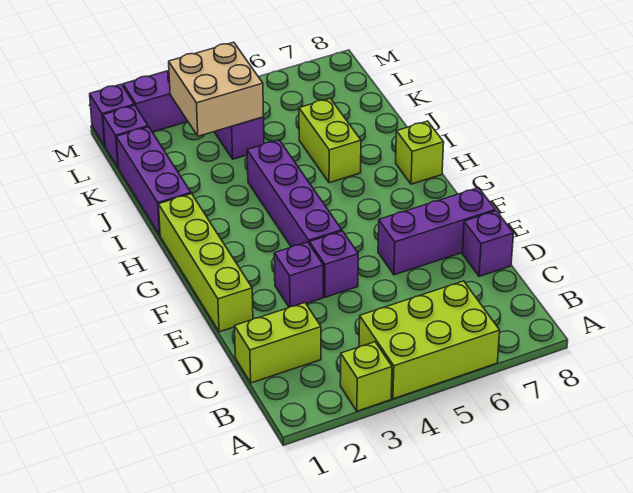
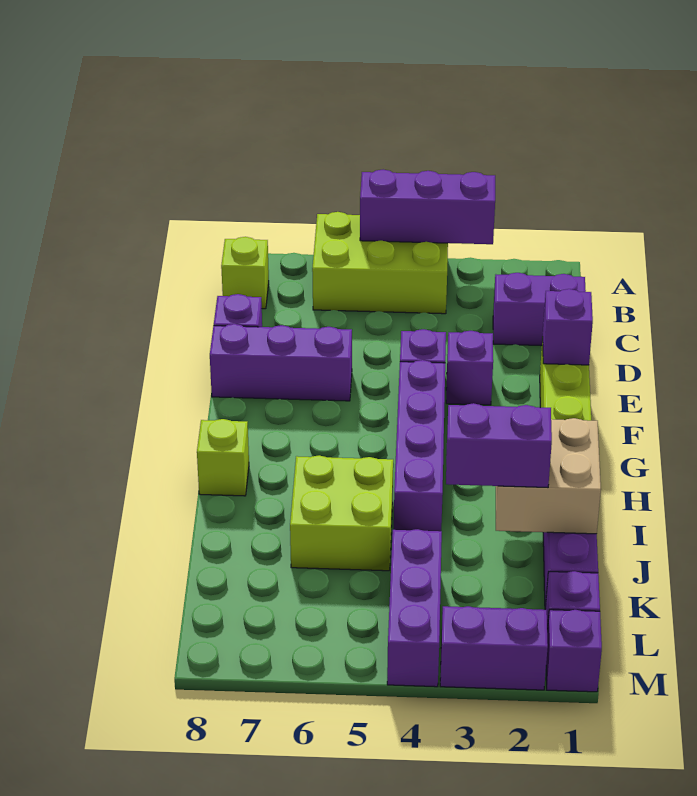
lime 1x1 brick [340,342,392,411] -> lime 1x1 brick moved to [221,237,269,309]
none -> purple 1x3 brick [360,170,495,244]
lime 1x2 brick [235,303,321,383] -> purple 1x2 brick [493,273,586,346]
none -> purple 1x1 brick [543,289,593,365]
lime 1x2 brick [299,99,361,183] -> lime 2x2 brick [290,455,393,571]
none -> purple 1x2 brick [446,403,552,487]
tan 2x2 brick [169,42,264,136] -> tan 2x2 brick moved to [496,418,601,534]

